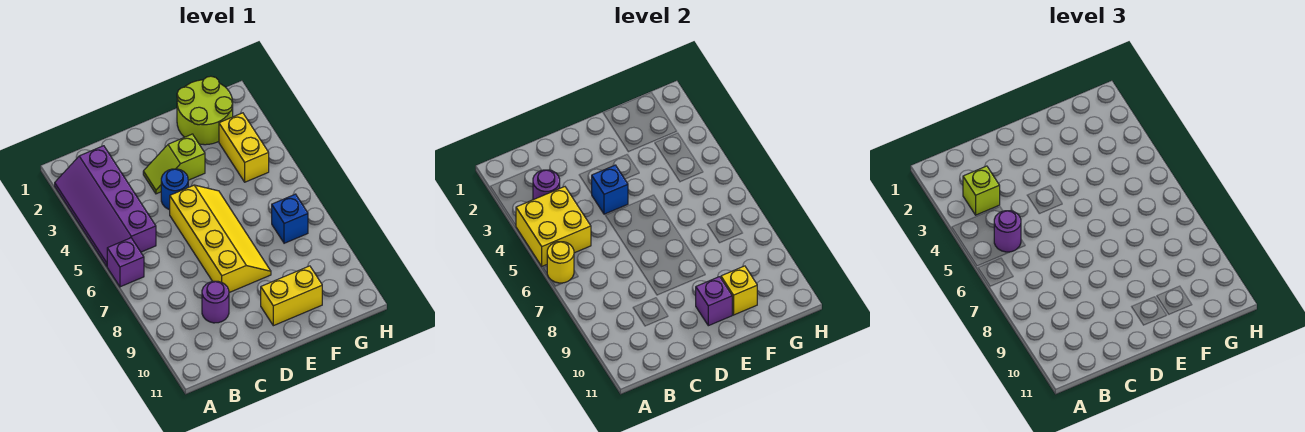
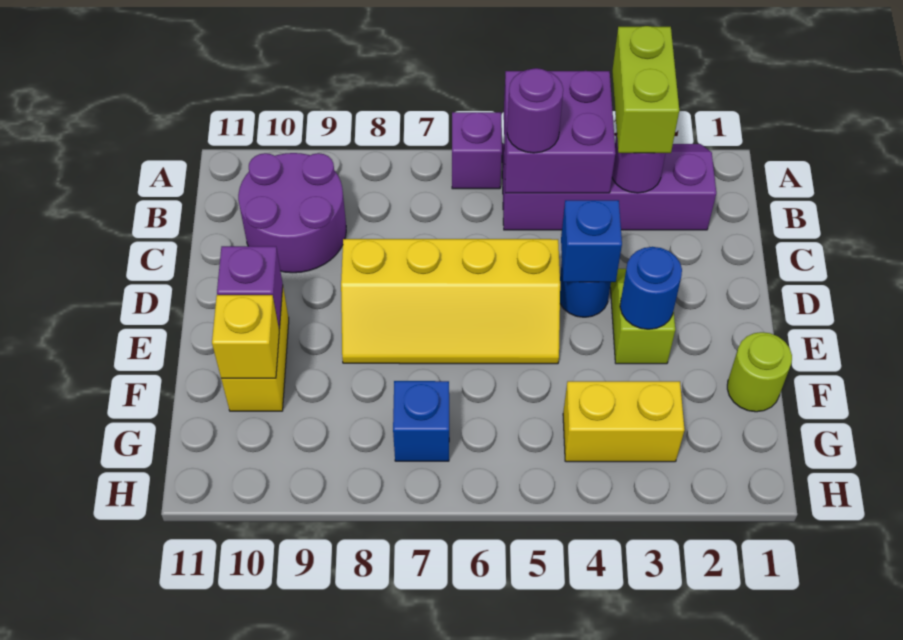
yellow 2x2 brick [516,187,591,266] -> purple 2x2 brick [504,71,615,193]
yellow 1x1 round brick [547,242,574,283] -> none
lime 1x1 brick [963,166,1000,215] -> lime 1x2 brick [612,26,679,153]
purple 1x1 round brick [202,281,229,323] -> purple 2x2 round brick [238,153,346,273]
none -> blue 1x1 round brick [620,247,682,329]
lime 2x2 round brick [177,76,233,145] -> lime 1x1 round brick [727,332,792,412]

